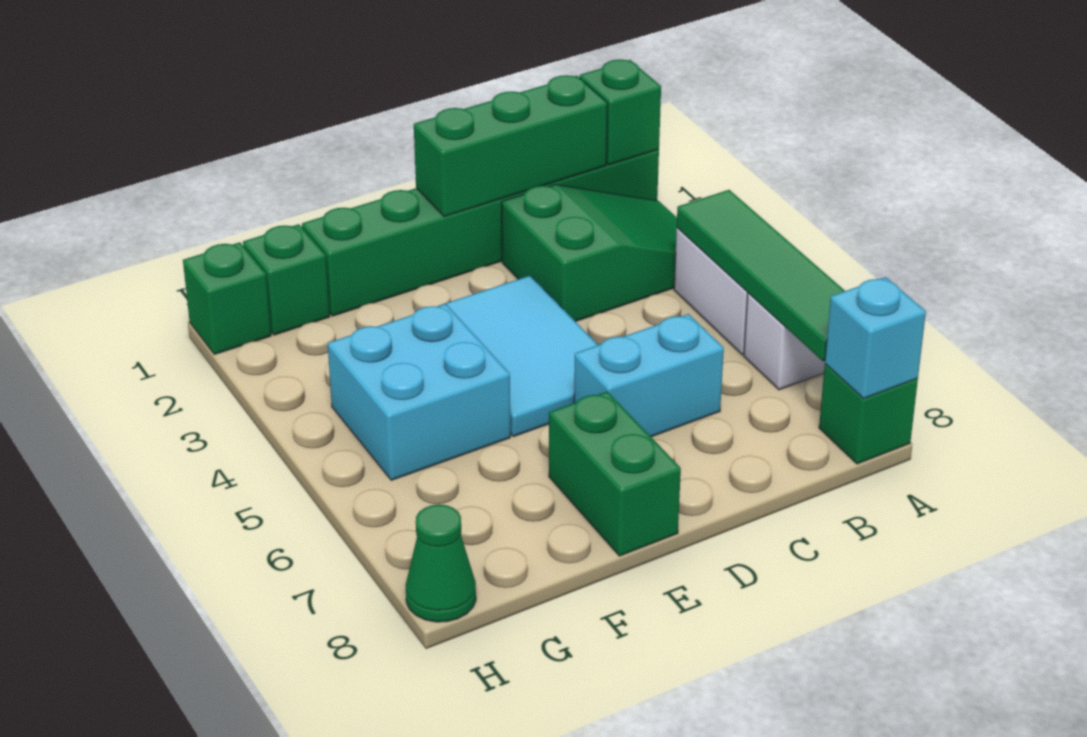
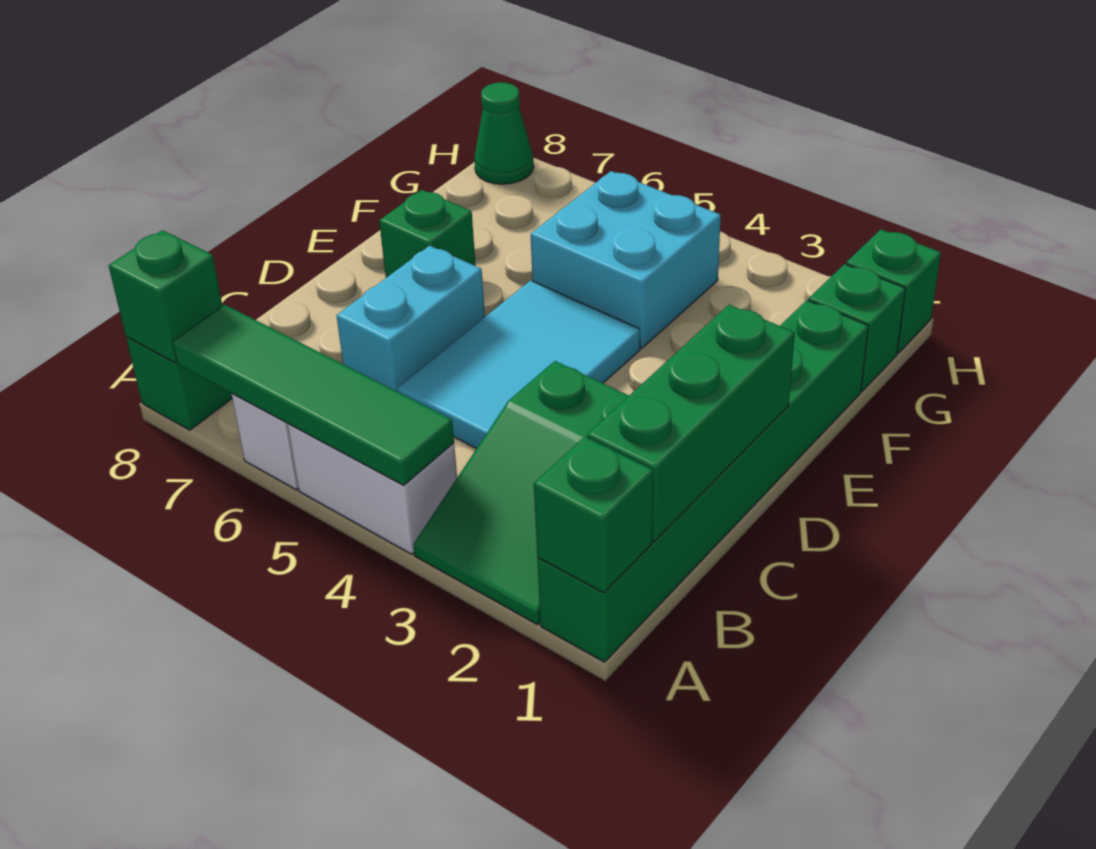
cyan 1x1 brick [825,277,926,398] -> green 1x1 brick [109,230,223,362]
cyan 2x3 tile [436,276,598,437] -> cyan 2x3 tile turned to [397,280,640,449]
green 1x2 brick [549,392,681,556] -> green 1x1 brick [379,190,476,278]

